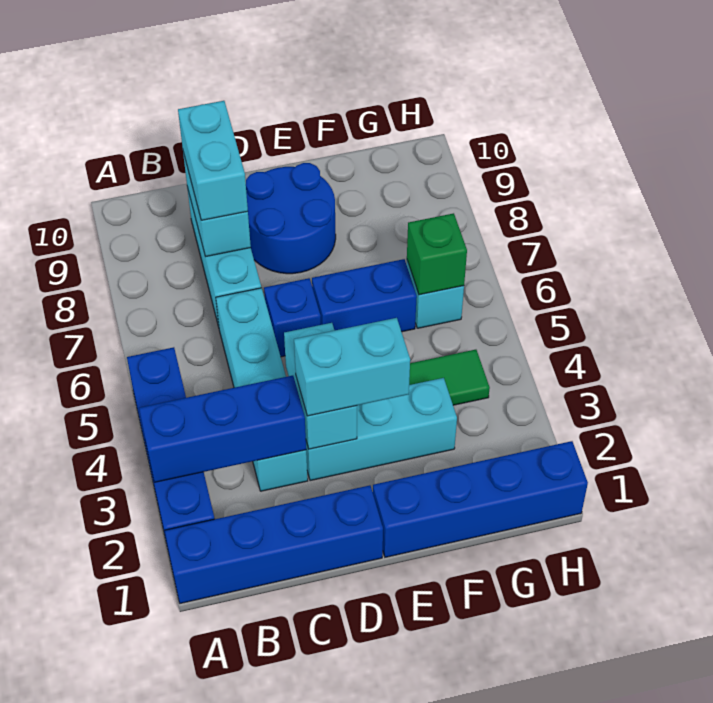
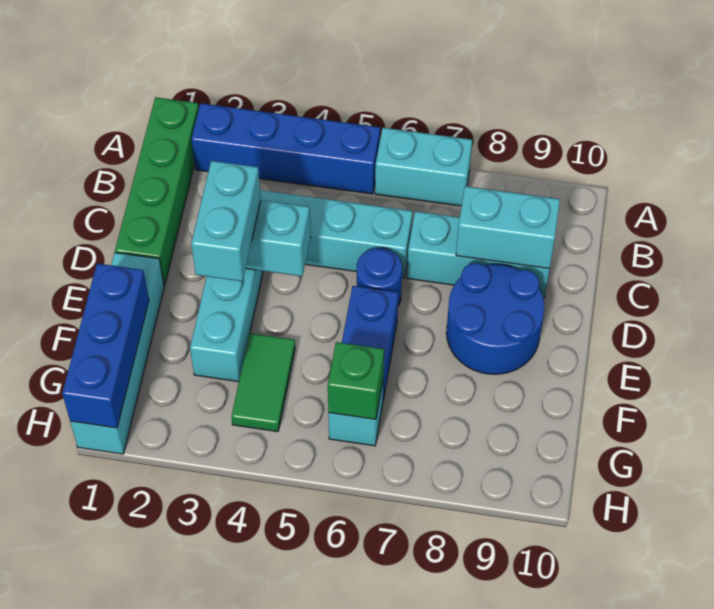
blue 1x4 brick [165,485,383,603] -> green 1x4 brick [115,97,199,286]
blue 1x3 brick [139,376,306,482] -> blue 1x3 brick moved to [62,263,149,428]
cyan 1x2 brick [178,101,248,220] -> cyan 1x2 brick moved to [375,128,472,206]
blue 1x1 brick [264,278,321,357] -> blue 1x1 round brick [357,248,402,306]
blue 1x4 brick [373,441,588,557] -> cyan 1x4 brick [70,253,164,454]

